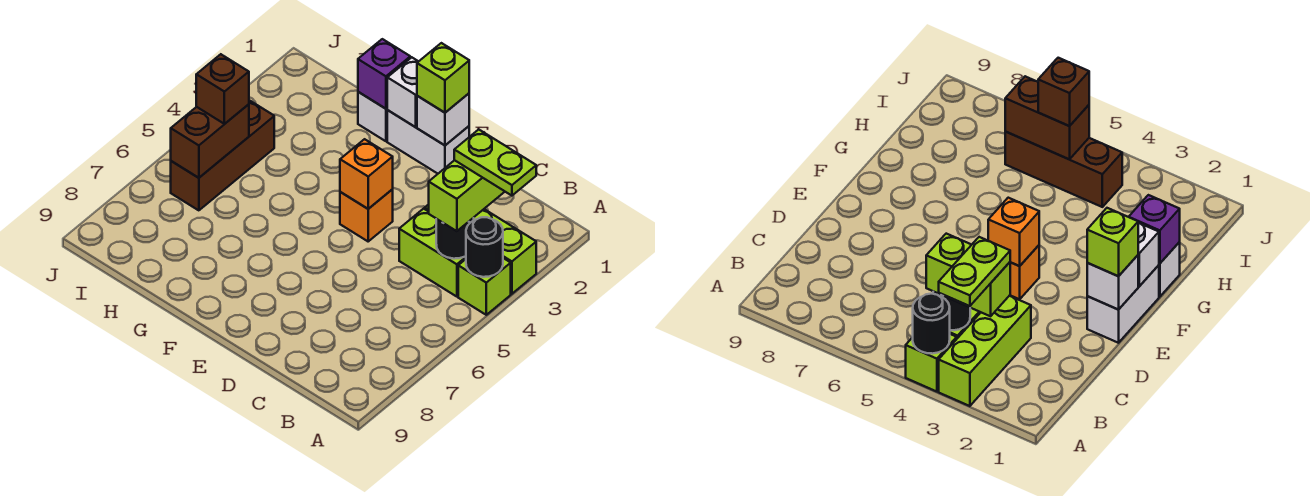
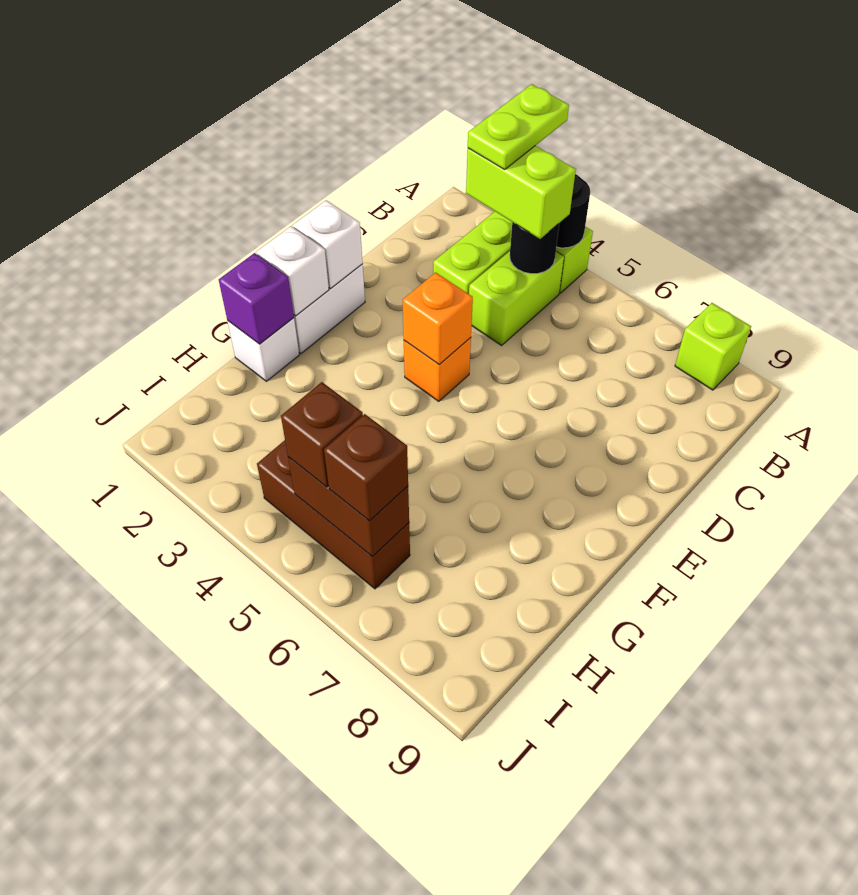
lime 1x1 brick [417,43,469,113] -> lime 1x1 brick moved to [675,303,751,390]
none -> brown 1x1 brick [324,414,408,521]

